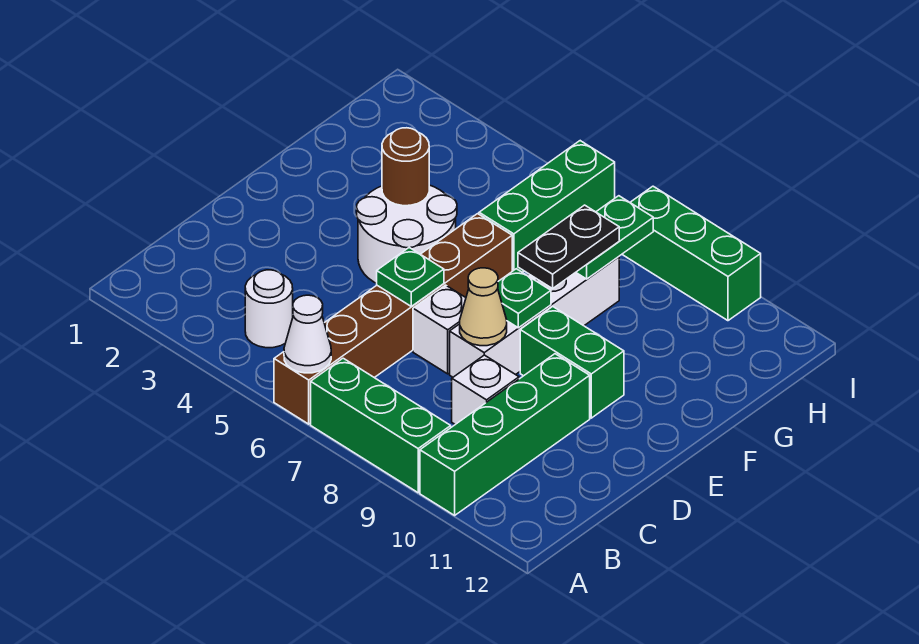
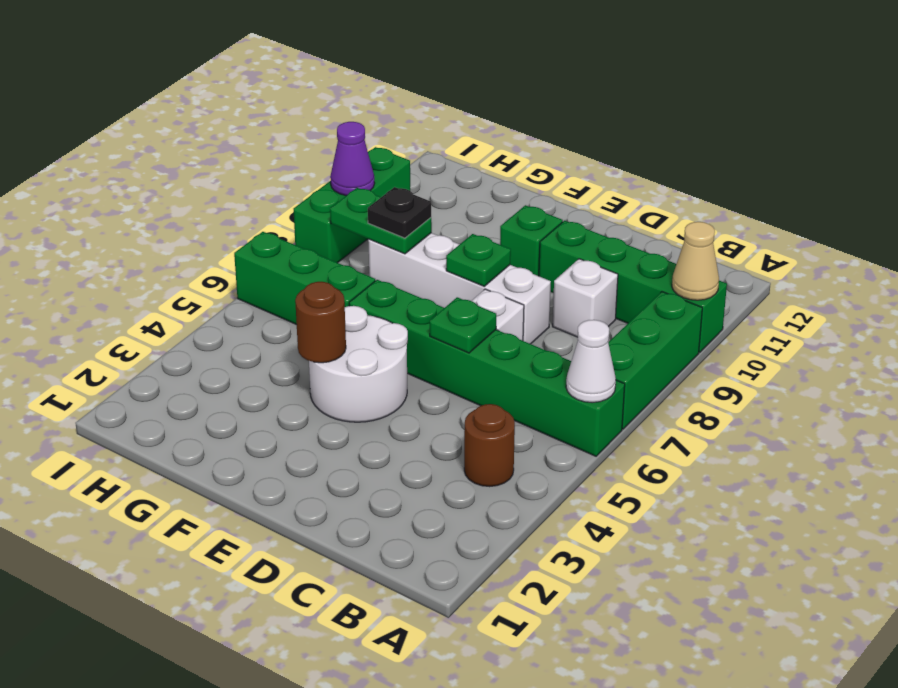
brown 1x6 brick [274,214,512,424] -> green 1x6 brick [349,280,625,456]
white 1x1 round brick [245,270,293,348] -> brown 1x1 round brick [464,404,515,487]
tan 1x1 cone [460,268,507,346] -> tan 1x1 cone moved to [672,222,719,300]
green 1x2 brick [520,307,624,418] -> green 1x1 brick [500,205,563,276]
black 1x2 plate [518,205,619,288] -> black 1x1 plate [368,187,431,238]
none -> purple 1x1 cone [330,122,375,196]

